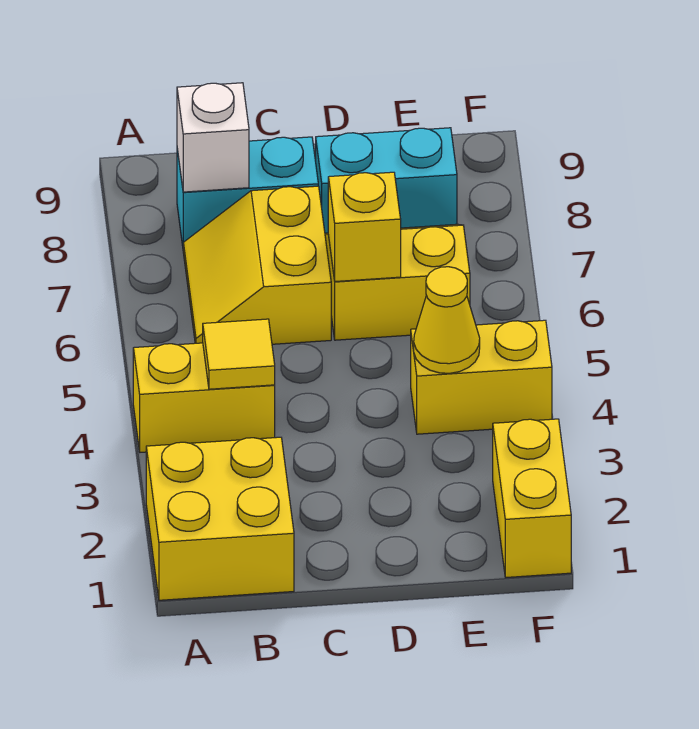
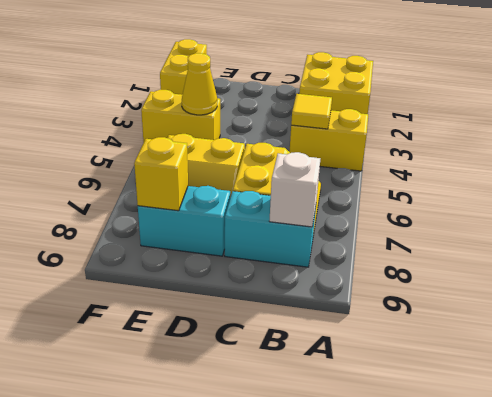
yellow 1x1 brick [328,172,401,282] -> yellow 1x1 brick moved to [134,137,188,211]

